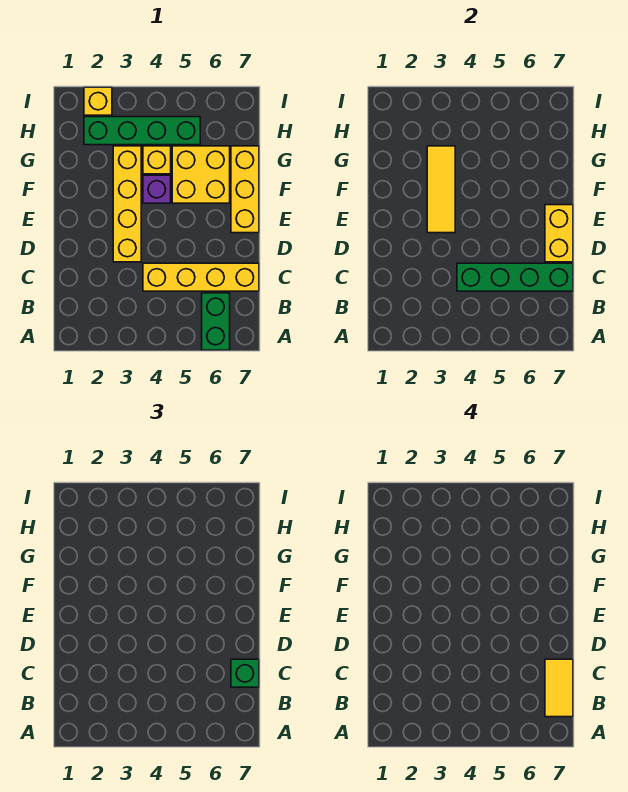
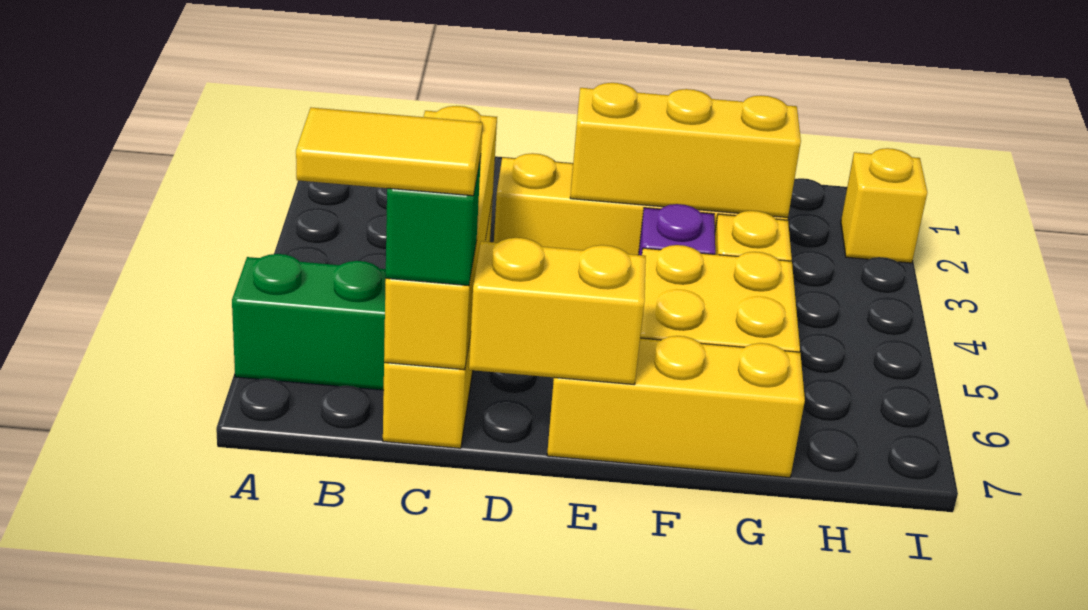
green 1x4 brick [457,263,573,291] -> yellow 1x4 brick [384,106,497,370]
yellow 1x3 tile [427,146,455,233] -> yellow 1x3 brick [570,83,801,217]
green 1x4 brick [84,117,200,145] -> none

